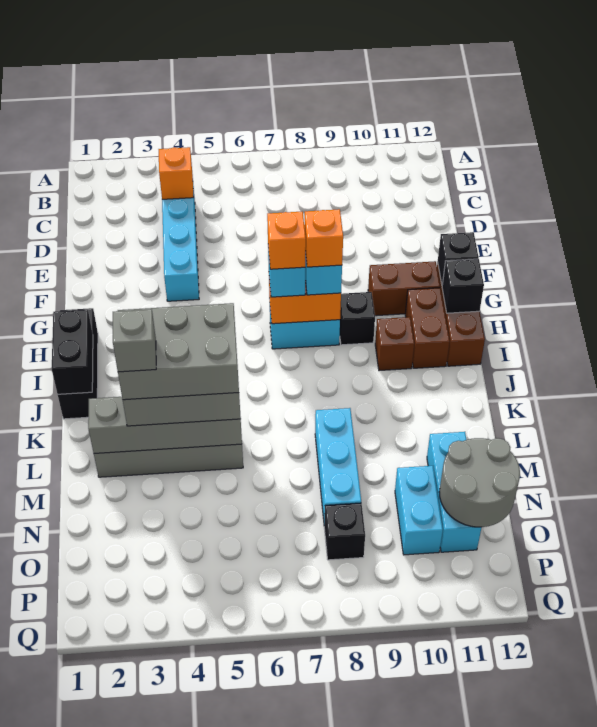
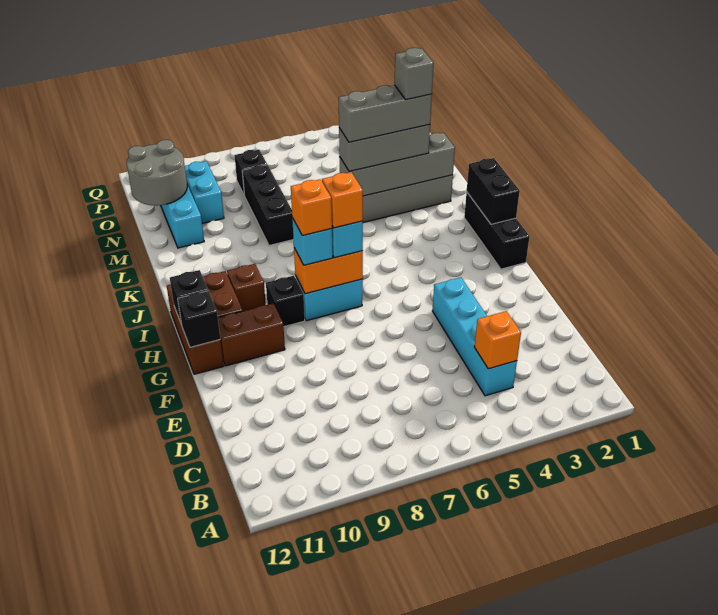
grey 2x3 brick [118,303,239,400] -> grey 1x3 brick [339,85,432,142]
cyan 1x3 brick [315,408,361,525] -> black 1x3 brick [242,165,293,245]

